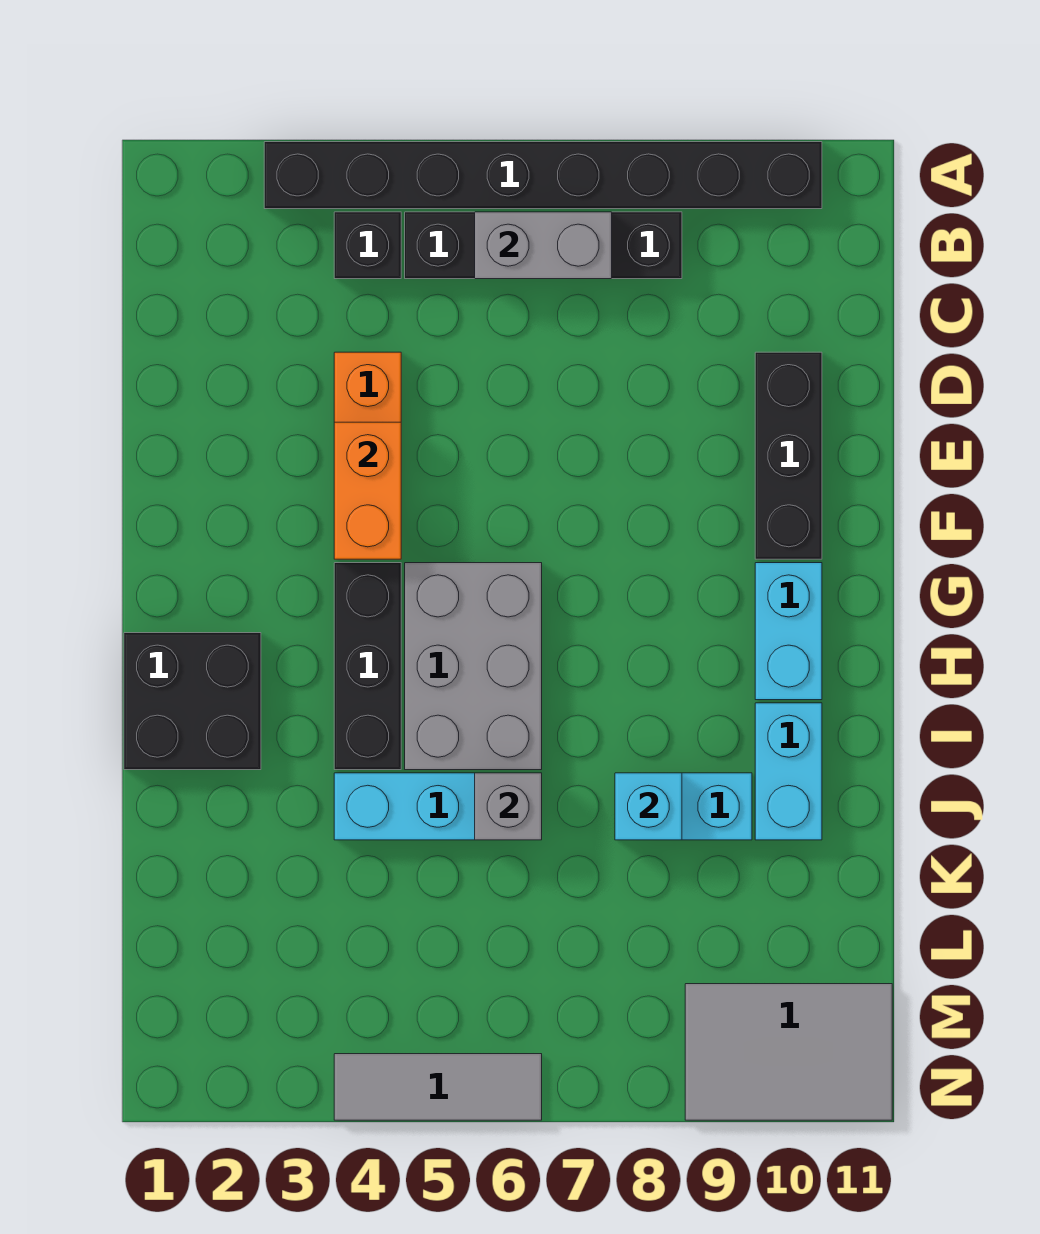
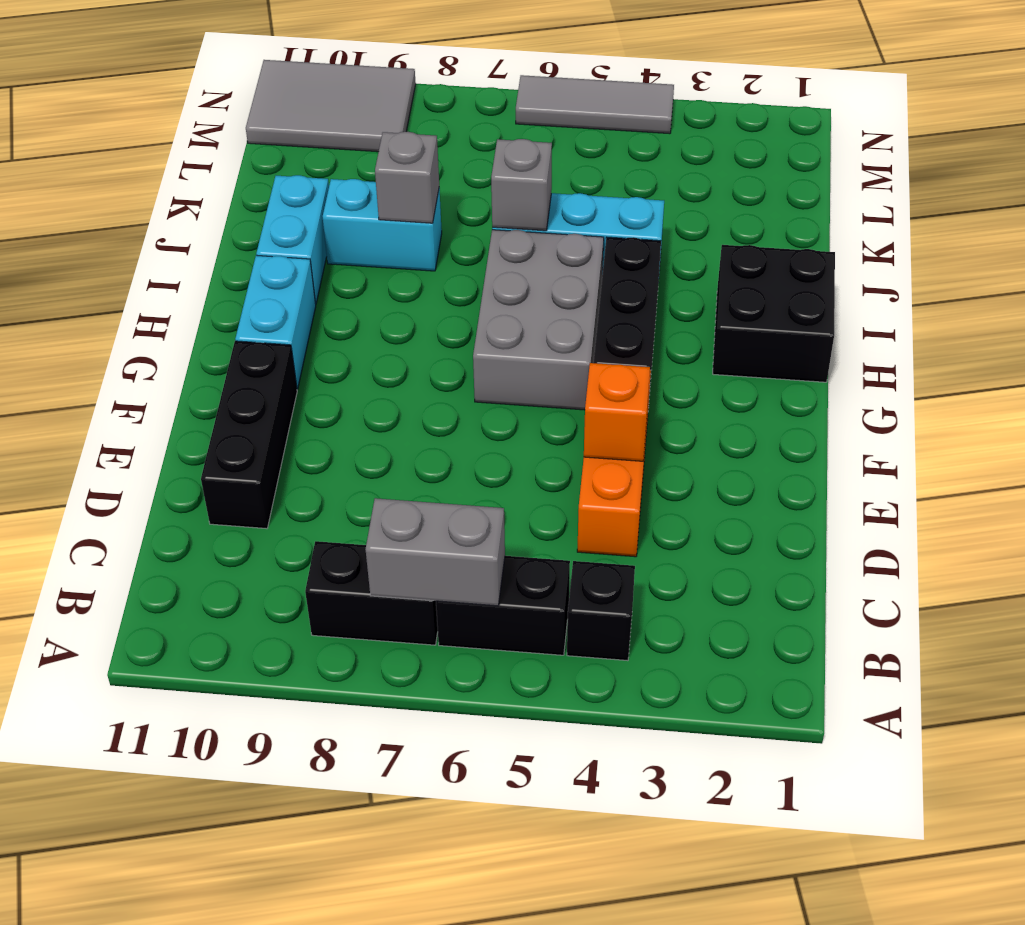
black 1x8 brick [264,142,822,209] -> none
orange 1x2 brick [334,422,401,559] -> orange 1x1 brick [584,363,650,461]
cyan 1x1 brick [615,773,682,840] -> grey 1x1 brick [375,132,439,223]

